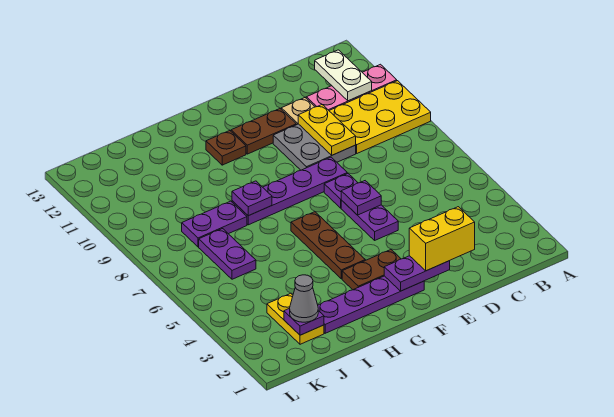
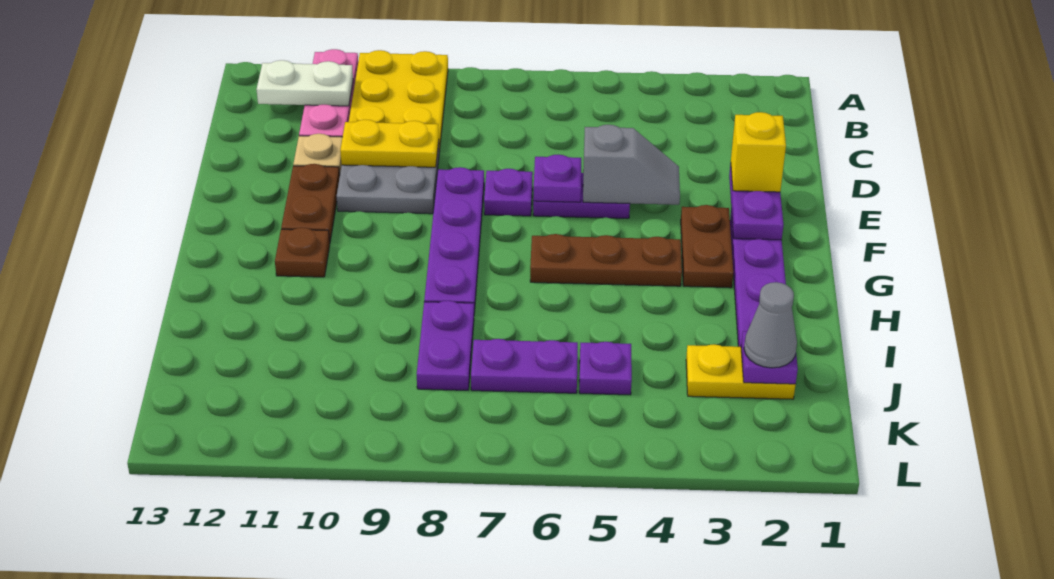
yellow 1x2 brick [409,207,475,271] -> yellow 1x1 brick [731,112,786,192]
none -> grey 1x2 slope [583,125,680,205]
purple 1x1 plate [232,181,272,216] -> purple 1x1 plate moved to [579,342,632,395]

